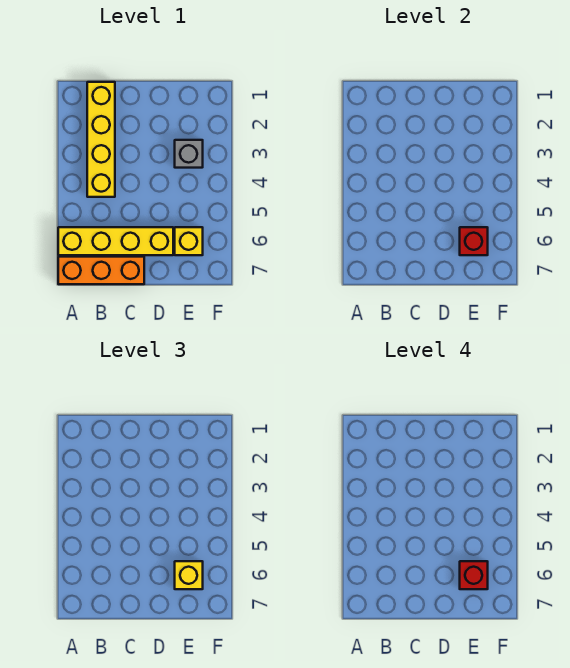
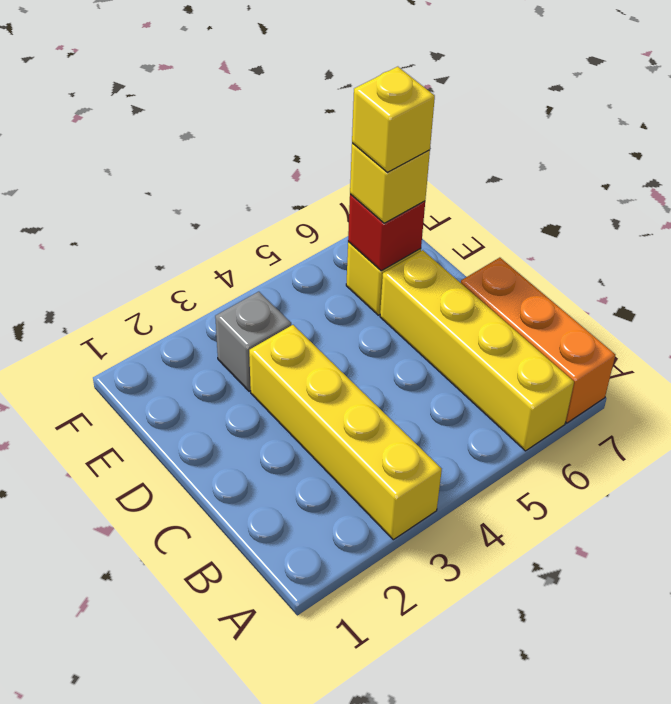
yellow 1x4 brick [87,82,115,197] -> yellow 1x4 brick turned to [249,325,442,540]
red 1x1 brick [460,561,488,589] -> yellow 1x1 brick [352,67,435,172]

